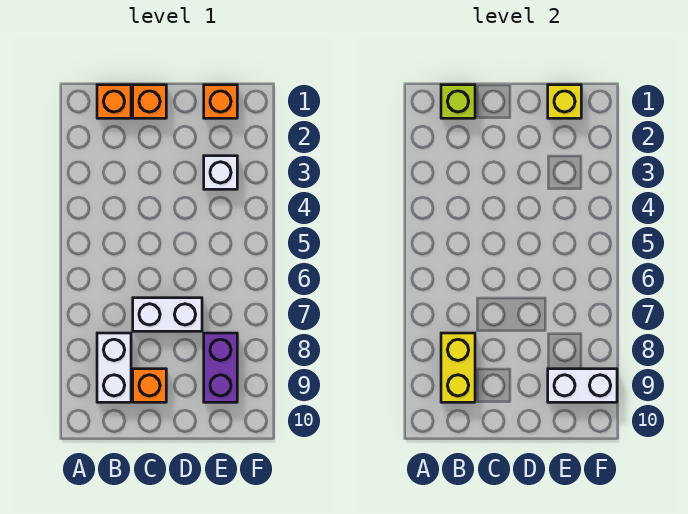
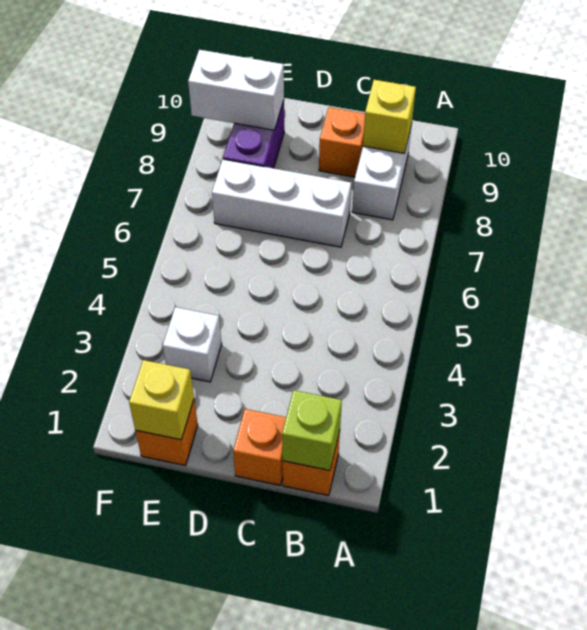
yellow 1x2 brick [441,333,475,402] -> yellow 1x1 brick [363,80,416,153]
white 1x2 brick [133,298,202,331] -> white 1x3 brick [212,159,351,247]

